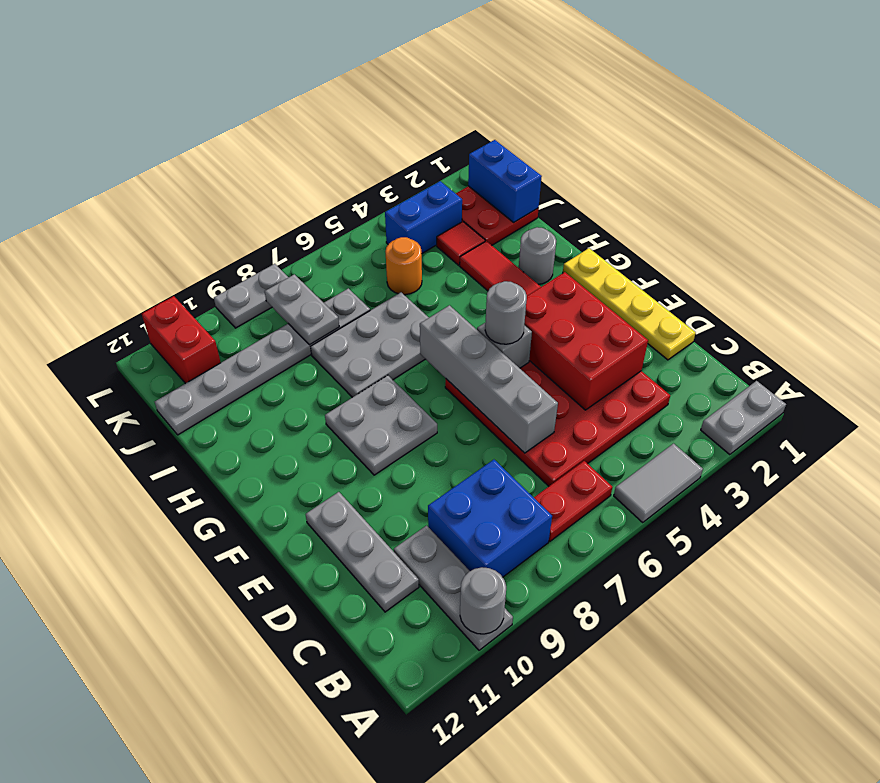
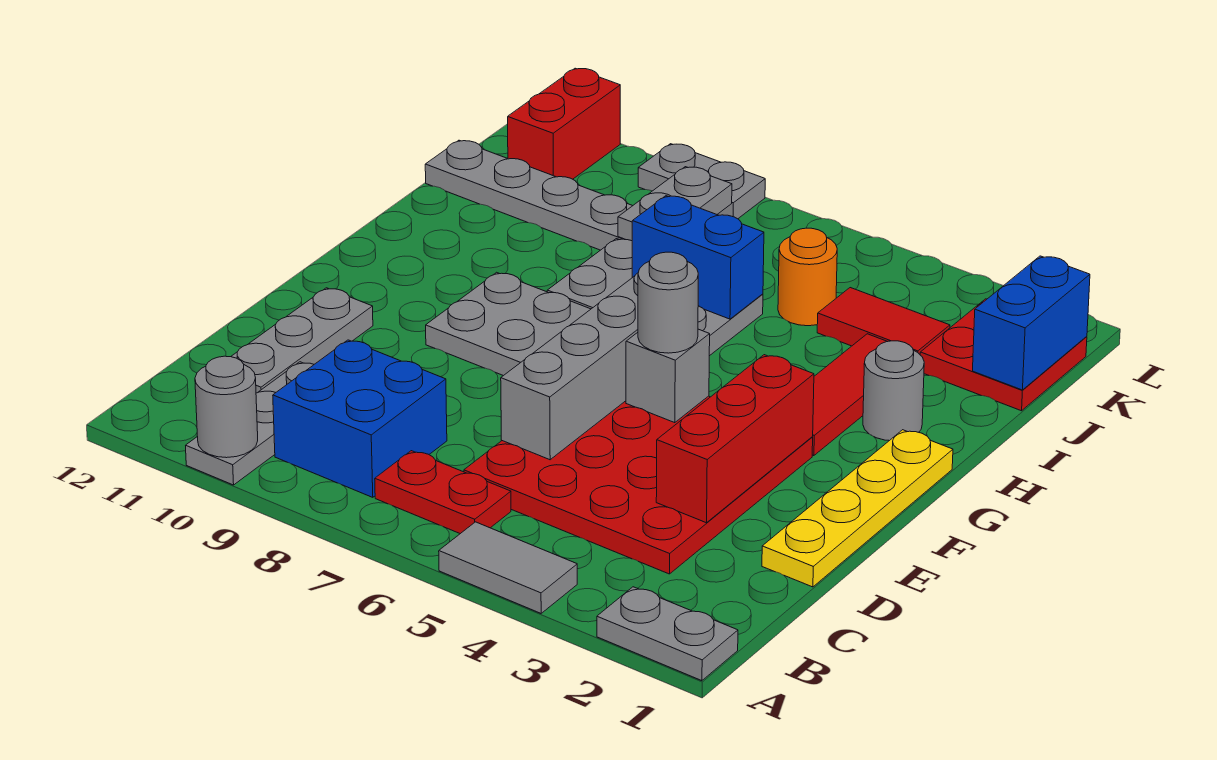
red 2x3 brick [524,272,648,410] -> red 1x3 brick [656,355,814,523]
red 1x1 tile [437,222,485,265] -> red 1x2 tile [817,288,950,354]
blue 1x2 brick [385,181,462,253] -> blue 1x2 brick moved to [632,196,764,319]

